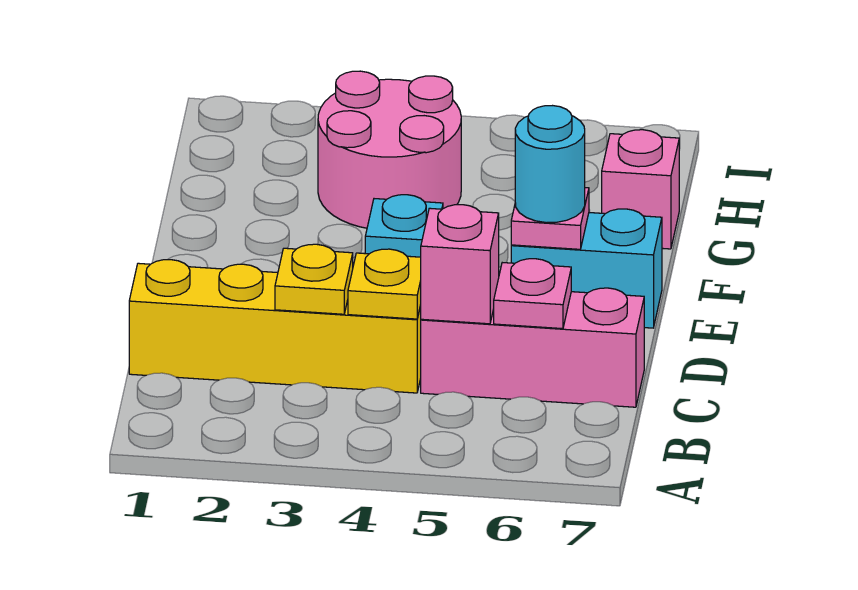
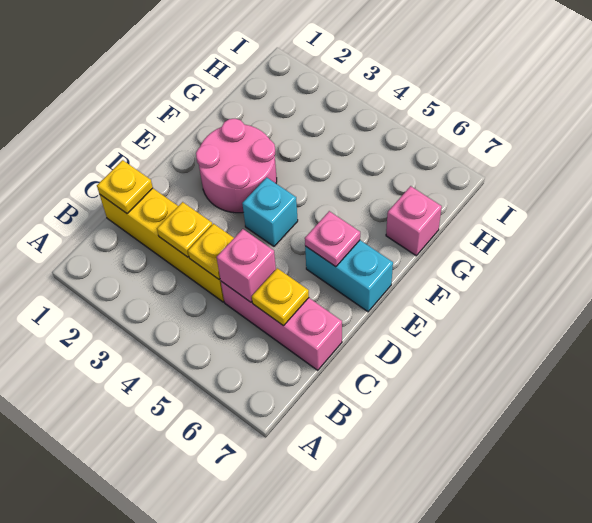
none -> yellow 1x1 plate [97,160,153,214]
pink 1x1 plate [494,259,571,329] -> yellow 1x1 plate [252,268,309,326]
cyan 1x1 round brick [515,106,585,223] -> none
pink 2x2 round brick [318,71,461,228] -> pink 2x2 round brick moved to [196,119,277,213]

